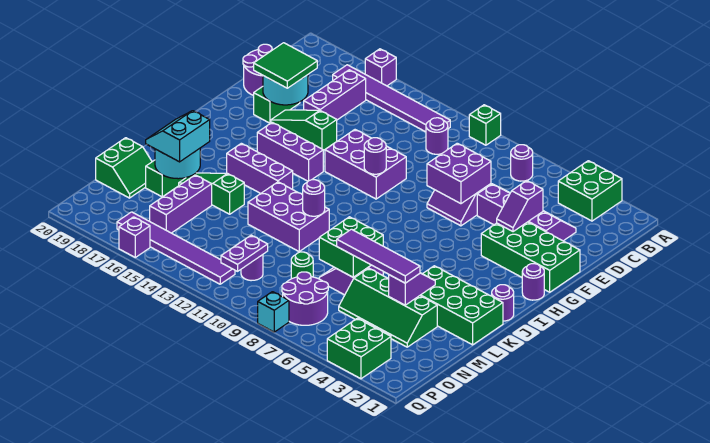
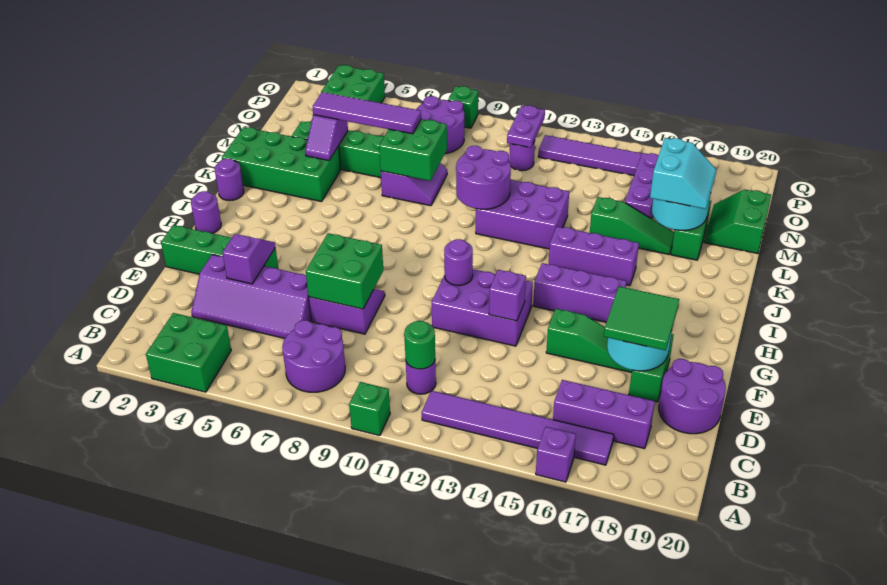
purple 1x1 round brick [511,145,533,181] -> purple 2x2 round brick [282,320,345,392]
purple 1x3 brick [304,70,366,120] -> purple 1x3 brick turned to [553,380,655,449]
purple 2x2 brick [427,143,491,204] -> green 2x2 brick [306,233,383,309]
green 2x4 brick [481,222,580,292] -> green 1x4 brick [161,225,278,274]
purple 1x1 round brick [303,180,325,216] -> purple 2x2 round brick [456,146,511,209]
green 1x1 round brick [291,252,313,279] -> green 1x1 round brick moved to [404,321,435,369]
cyan 1x1 brick [258,292,289,332] -> green 1x1 brick [448,86,478,128]
purple 1x1 brick [119,217,150,257] -> purple 1x1 brick moved to [489,270,526,321]

